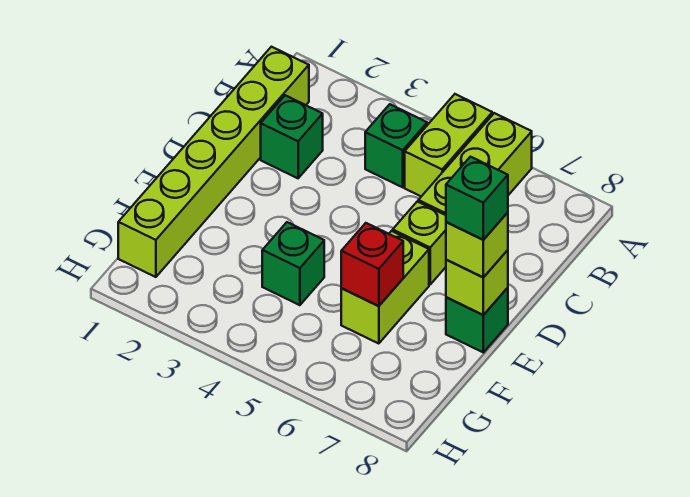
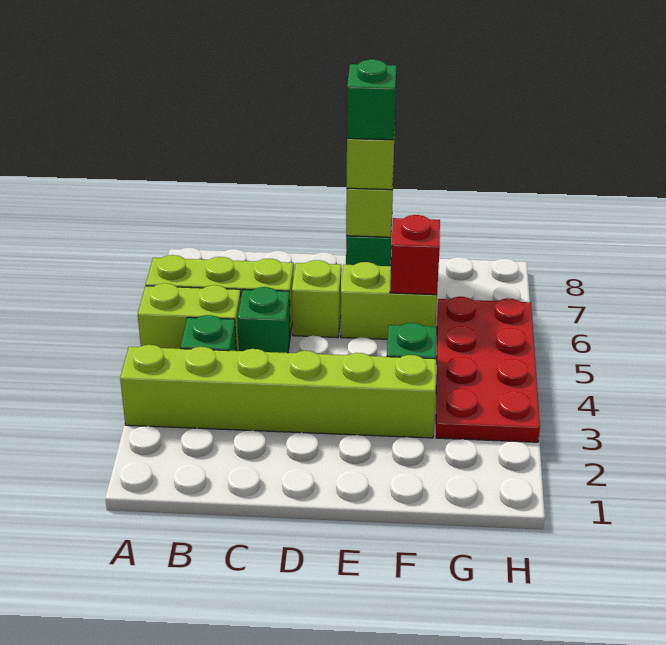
lime 1x6 brick [118,47,309,277] -> lime 1x6 brick moved to [120,345,436,438]
green 1x1 brick [261,95,323,178] -> green 1x1 brick moved to [237,287,290,353]
none -> red 2x4 plate [436,297,540,442]

